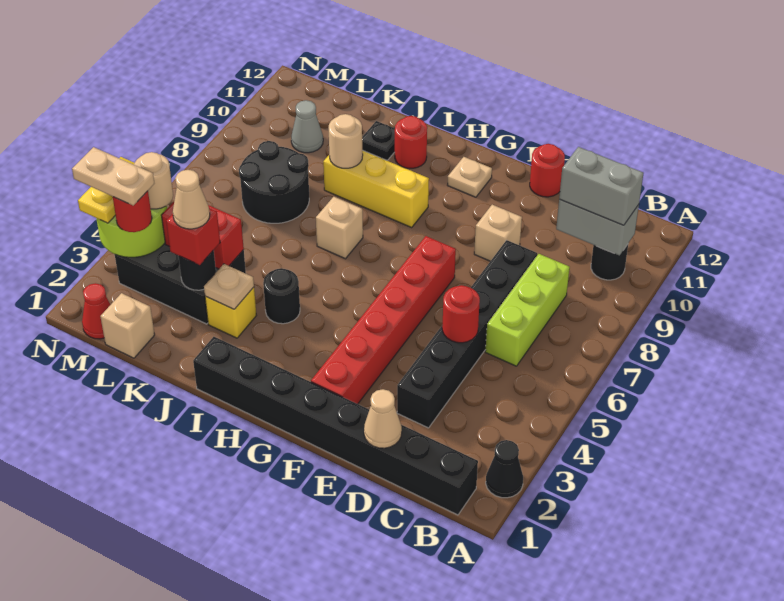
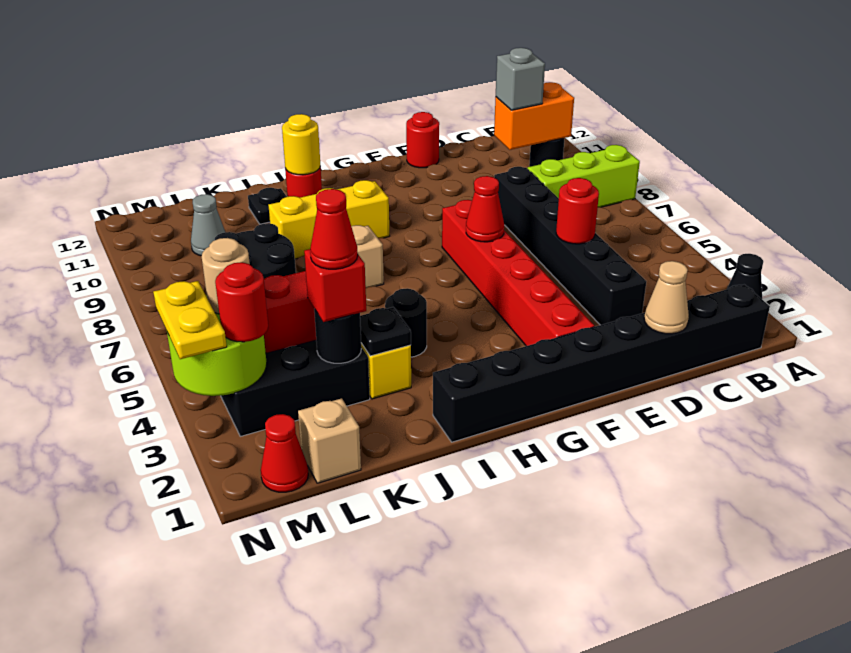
grey 1x2 brick [556,199,639,255] -> orange 1x2 brick [494,82,574,150]
grey 1x2 brick [559,147,644,225] -> grey 1x1 brick [496,48,545,110]
lime 1x3 brick [485,254,570,366] -> lime 1x3 brick turned to [527,145,640,207]
tan 1x1 brick [474,205,522,261] -> none
none -> red 1x1 cone [466,176,504,242]
tan 1x1 plate [448,157,492,197] -> none
none -> yellow 1x1 round brick [282,114,320,175]
tan 1x1 plate [204,264,254,309] -> black 1x1 plate [360,307,411,356]
tan 1x1 round brick [329,114,363,168] -> none
tan 1x1 cone [173,170,210,229] -> red 1x1 cone [310,189,358,269]
tan 1x2 plate [72,147,154,205] -> none

